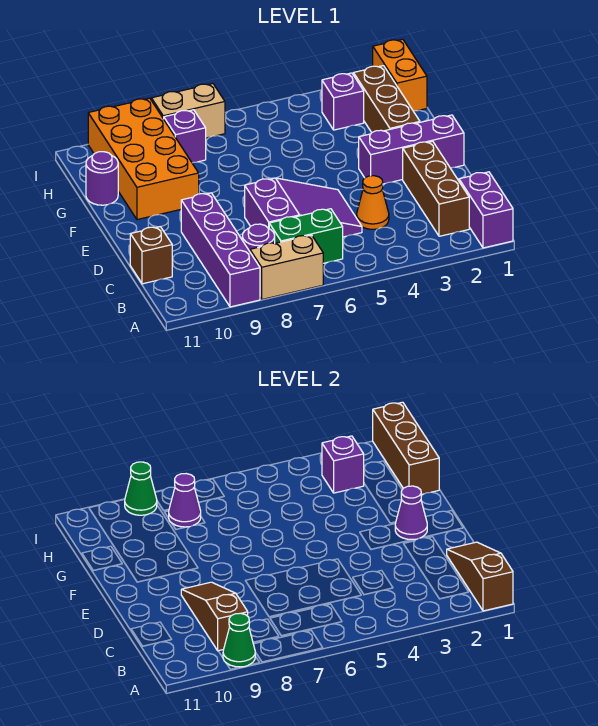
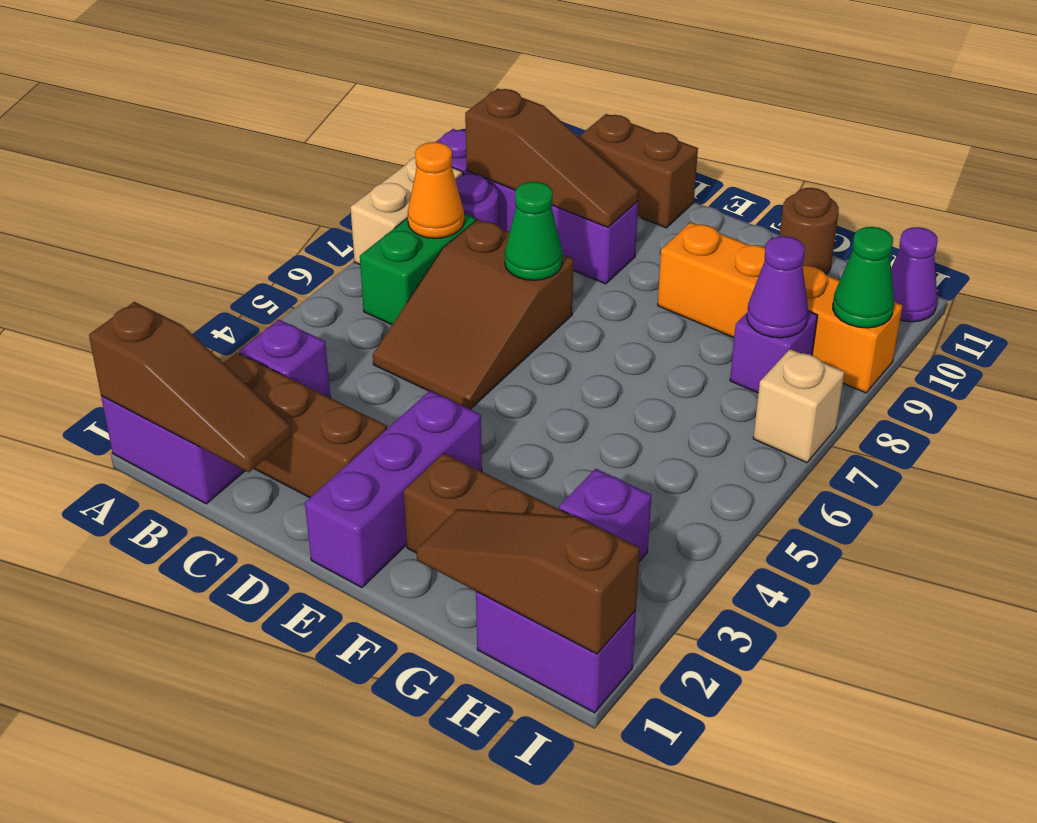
green 1x1 cone [223,613,255,667] -> green 1x1 cone moved to [504,182,563,280]
orange 1x1 cone [357,176,389,229] -> orange 1x1 cone moved to [408,142,464,238]
purple 2x3 slope [245,178,362,237] -> brown 2x3 slope [373,219,574,409]
brown 1x1 brick [130,227,172,284] -> brown 1x2 brick [578,114,698,228]
purple 1x1 cone [395,486,427,540] -> purple 1x1 cone moved to [891,227,938,322]
orange 2x4 brick [88,98,199,220] -> orange 1x4 brick [658,222,903,393]
brown 1x3 brick [373,402,439,495] -> brown 1x3 slope [416,509,640,654]
purple 1x1 round brick [86,152,118,205] -> brown 1x1 round brick [780,188,839,275]
orange 1x2 brick [373,39,427,111] -> purple 1x2 brick [476,592,636,713]
purple 1x1 brick [322,436,364,493] -> purple 1x1 brick moved to [239,320,330,398]
tan 1x2 brick [151,84,225,138] -> tan 1x1 brick [753,349,845,463]

